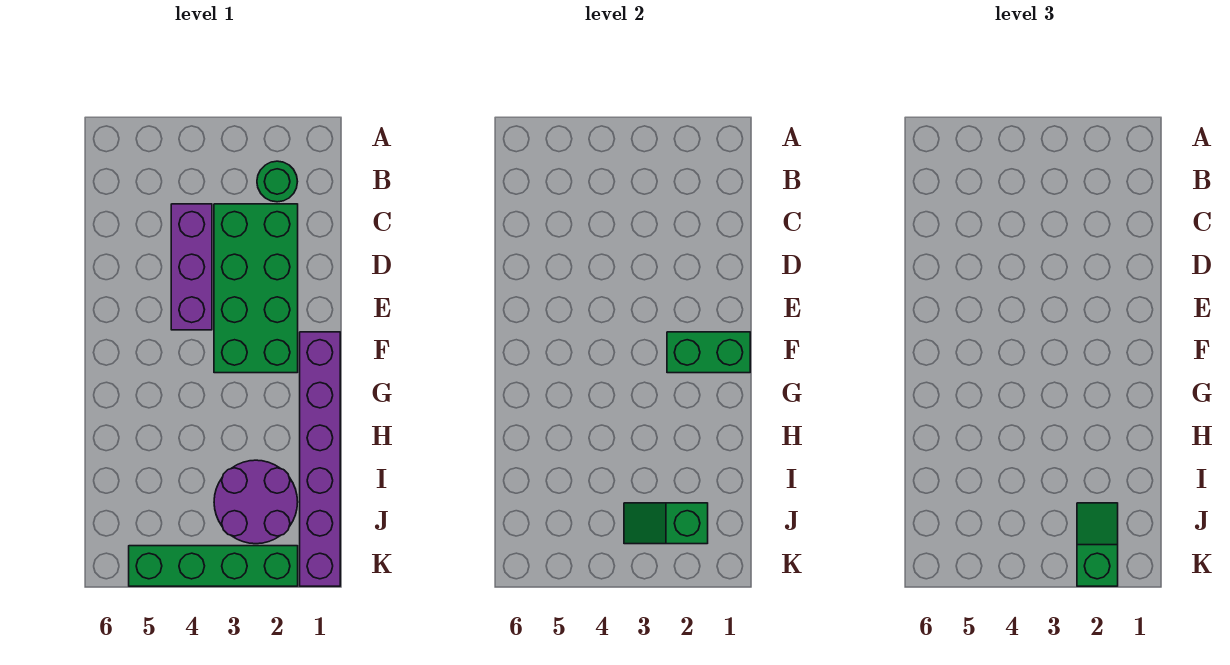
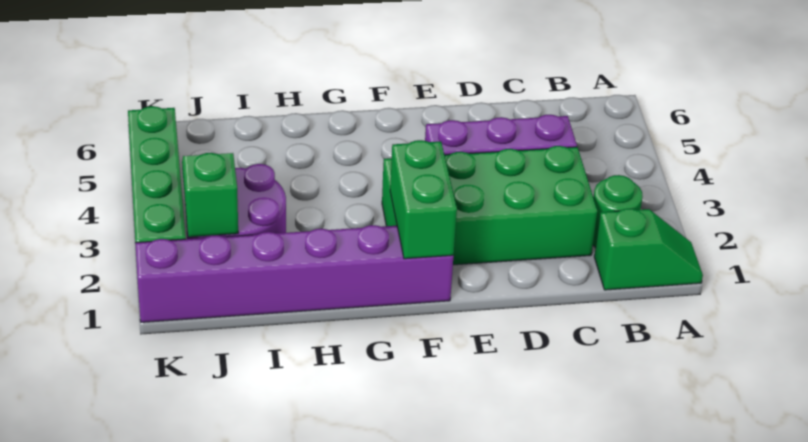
green 1x2 slope [1077,503,1118,586] -> green 1x2 slope moved to [594,209,703,290]

